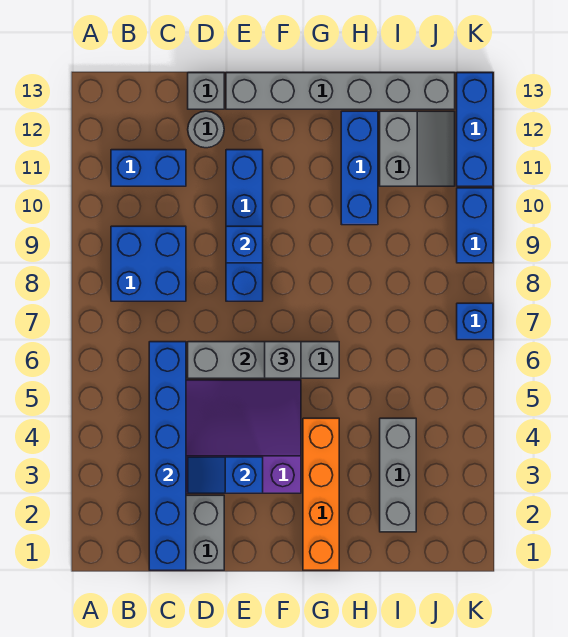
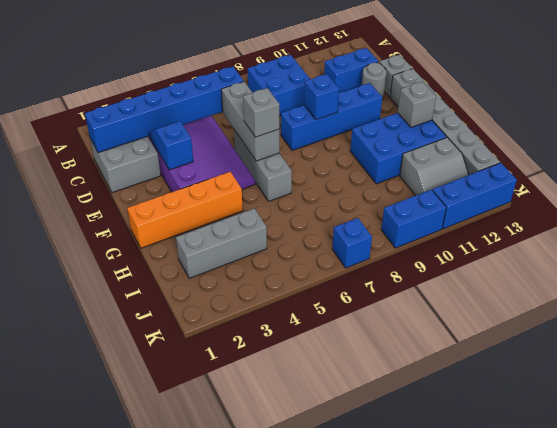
blue 1x2 brick [111,150,186,186] -> blue 1x2 brick turned to [324,48,378,93]
none -> grey 1x1 brick [398,82,436,127]
blue 1x3 brick [341,111,378,225] -> blue 2x3 brick [350,113,447,184]

